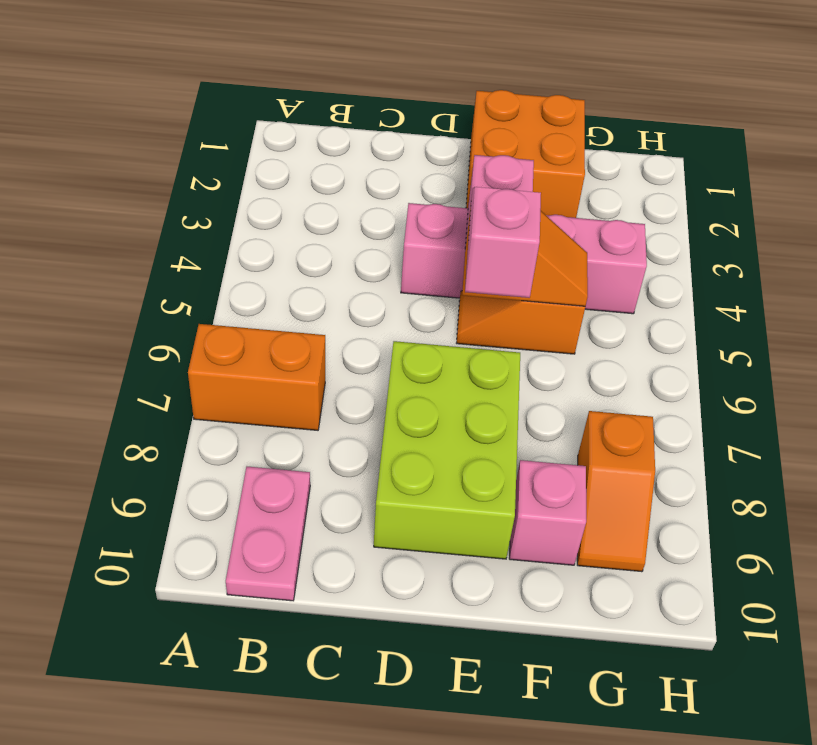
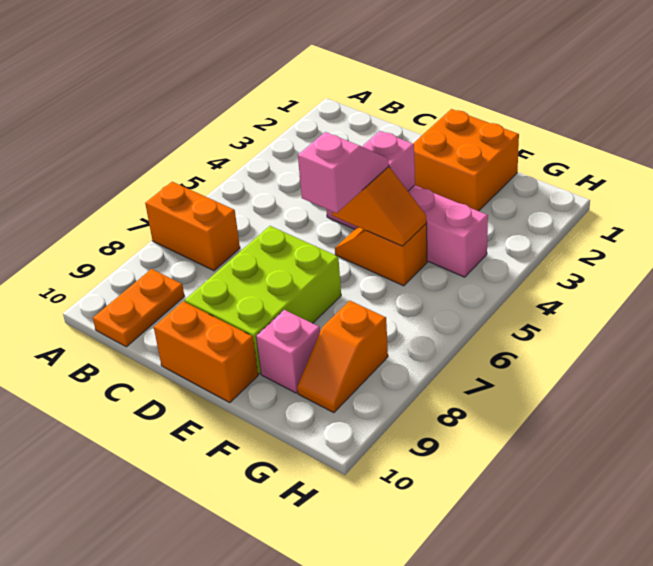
pink 1x2 plate [226,467,310,601] -> orange 1x2 plate [93,269,184,347]
none -> orange 1x2 brick [154,301,258,403]

